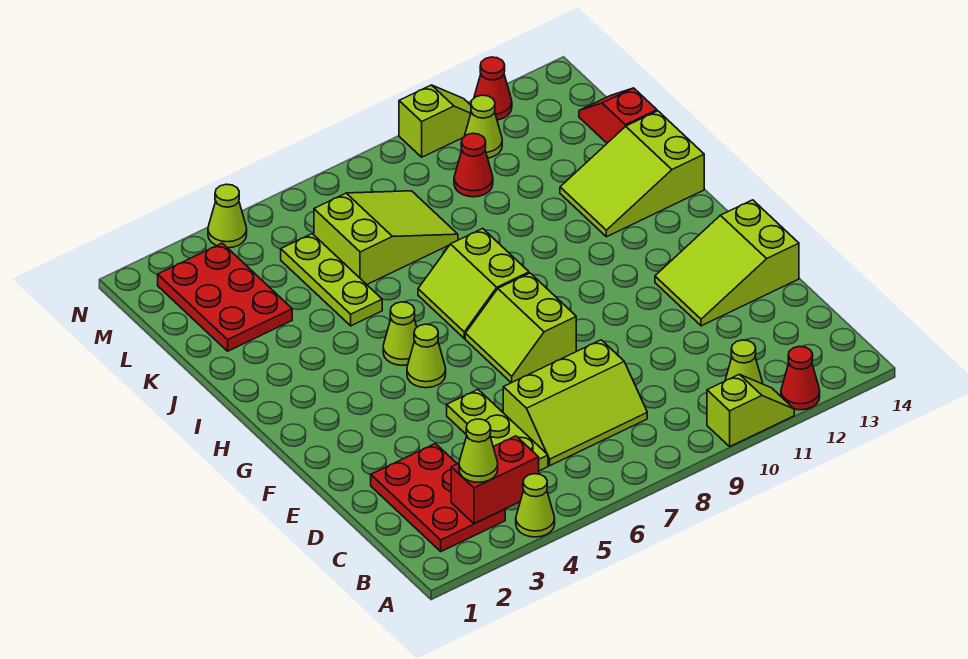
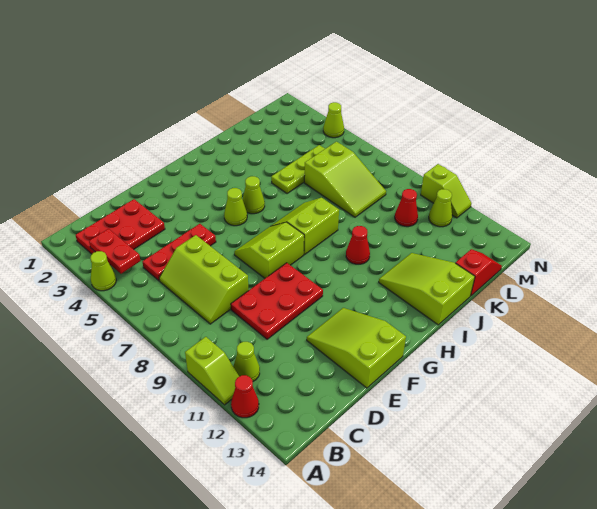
red 1x2 brick [451,436,539,524] -> red 1x2 plate [89,229,140,274]
lime 1x1 cone [459,419,498,482] -> none
lime 1x3 plate [447,390,548,471] -> red 1x3 plate [143,224,216,281]
red 2x3 plate [158,243,292,351] -> red 2x3 plate moved to [231,263,323,339]
red 1x1 cone [474,57,512,120] -> red 1x1 cone moved to [346,226,370,264]

